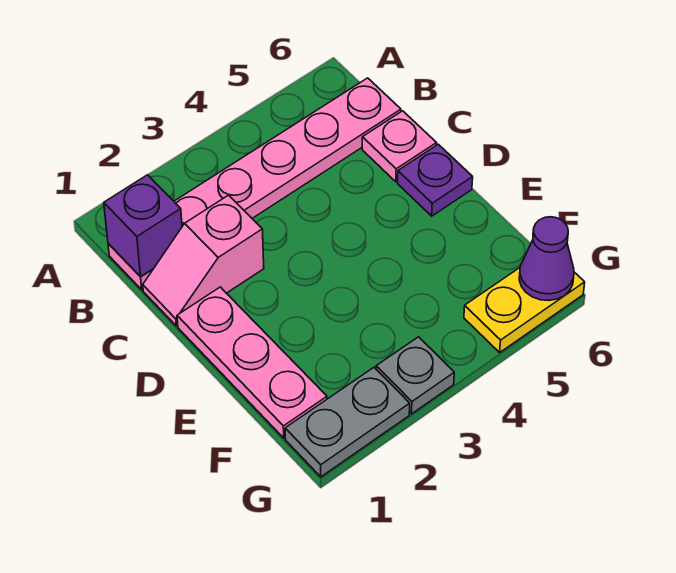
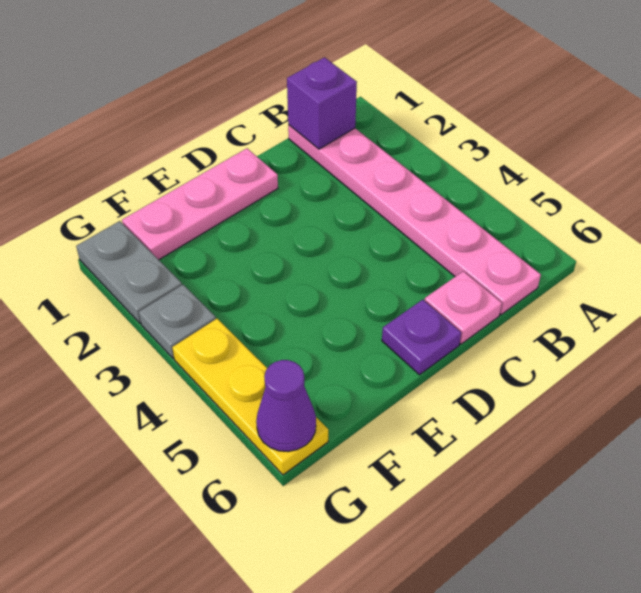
pink 1x2 slope [143,195,264,326] -> none
yellow 1x2 plate [464,268,585,352] -> yellow 1x3 plate [172,319,328,475]

